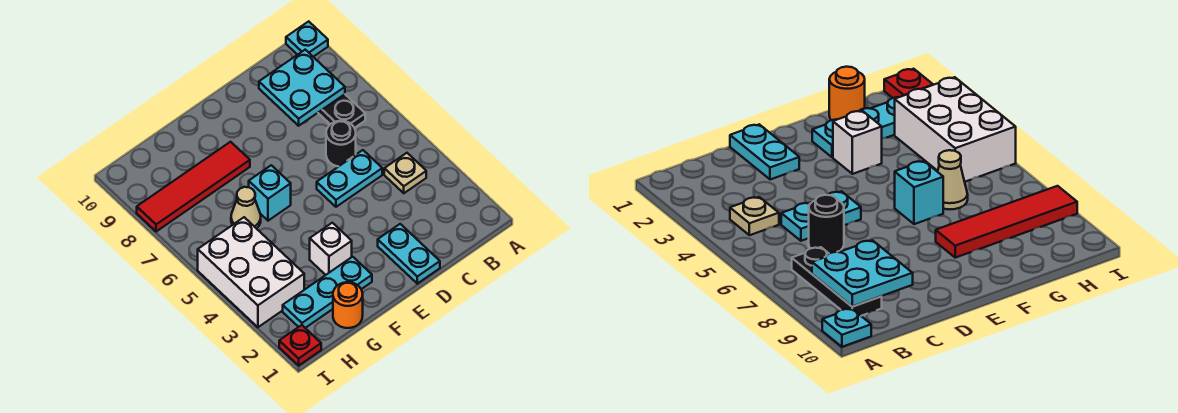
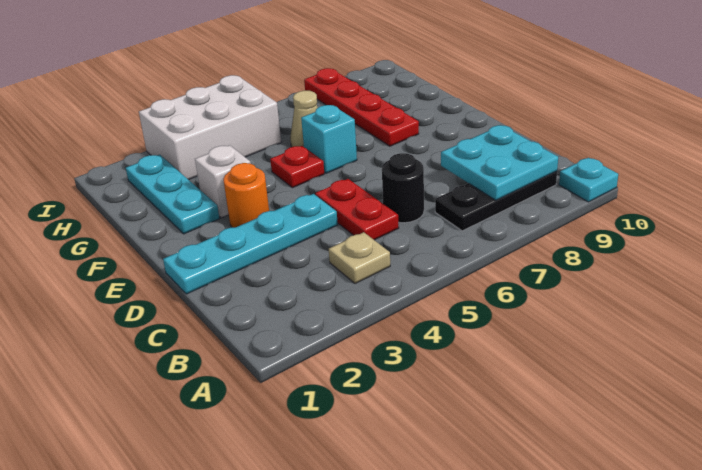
cyan 1x2 plate [317,150,382,207] -> red 1x2 plate [315,179,399,240]
cyan 1x2 plate [378,224,440,284] -> cyan 1x4 plate [163,194,338,294]
red 1x4 tile [137,142,250,232] -> red 1x4 plate [304,68,419,146]
orange 1x1 round brick [333,282,363,328] -> orange 1x1 round brick moved to [224,163,269,228]
red 1x1 plate [279,325,321,365] -> red 1x1 plate moved to [270,146,324,188]

